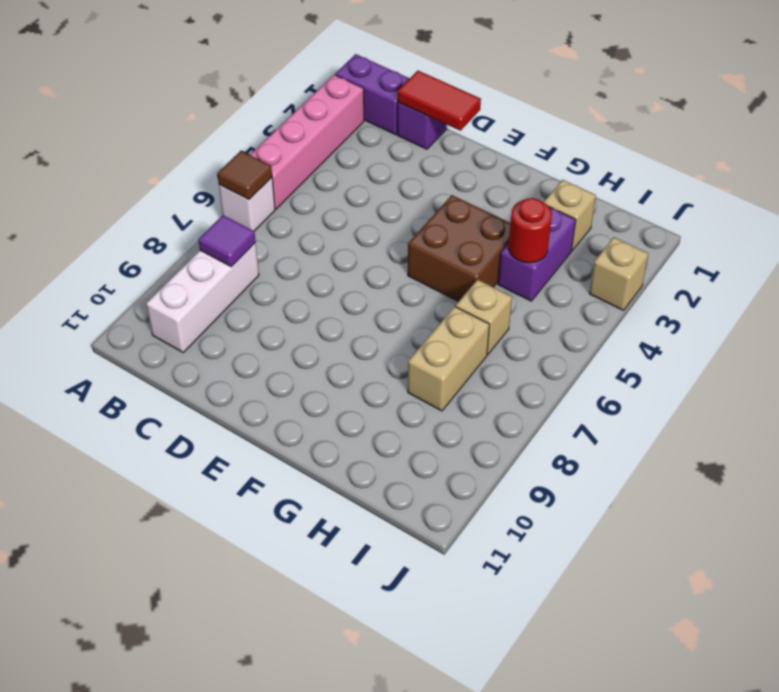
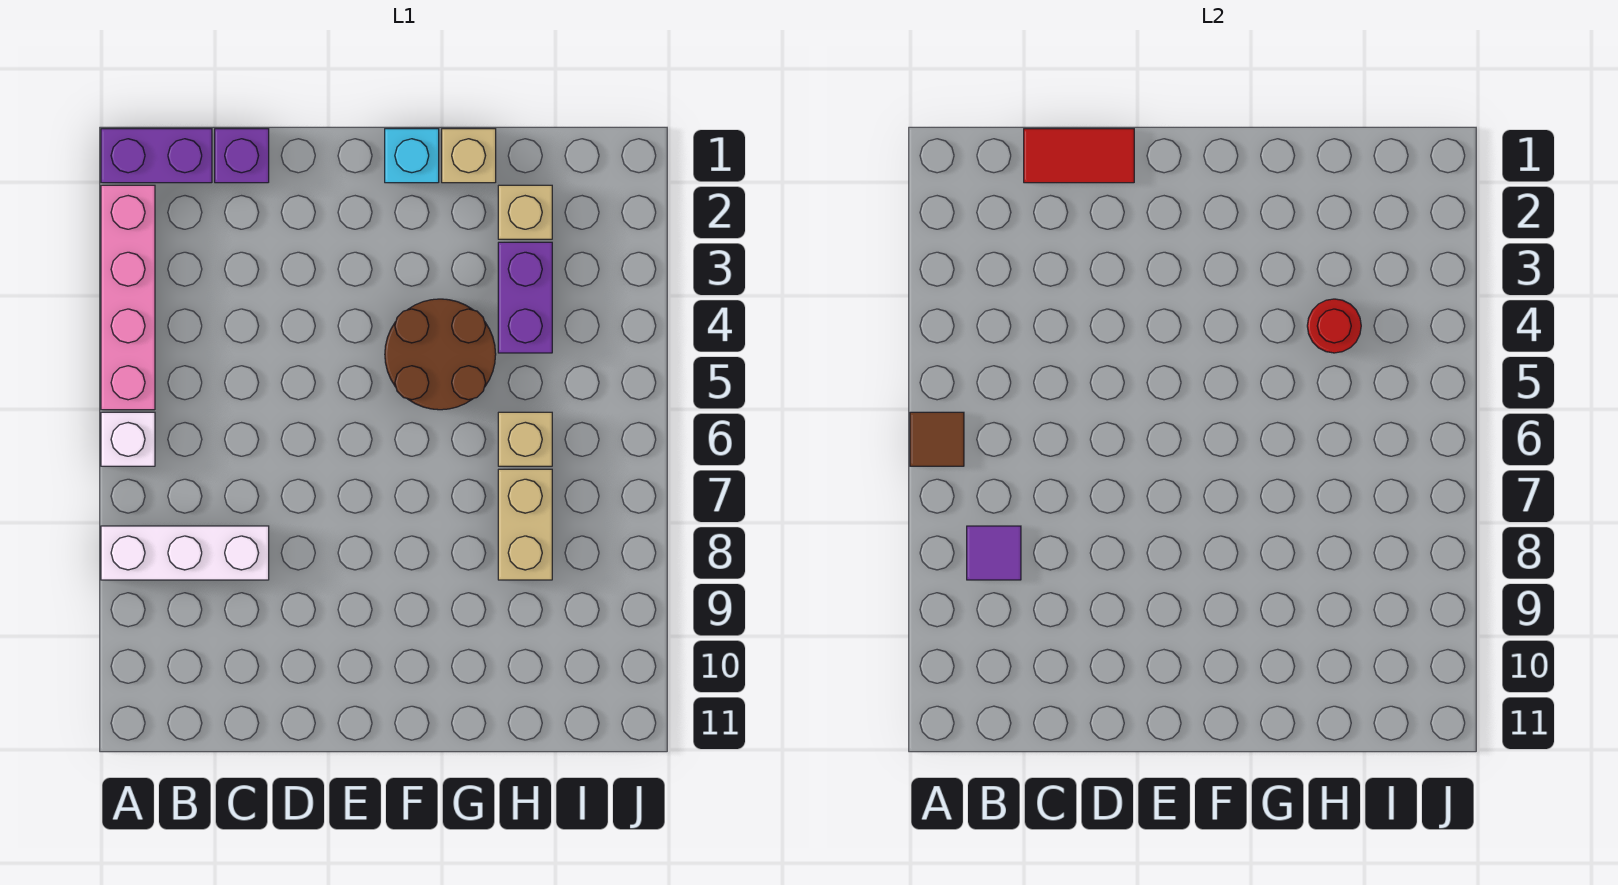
white 1x3 brick [146,243,259,352] -> white 1x3 brick turned to [101,526,269,580]
none -> cyan 1x1 brick [385,129,439,183]
brown 2x2 brick [408,195,511,302] -> brown 2x2 round brick [385,299,496,410]
tan 1x1 brick [589,237,648,310] -> tan 1x1 brick moved to [442,129,496,183]

